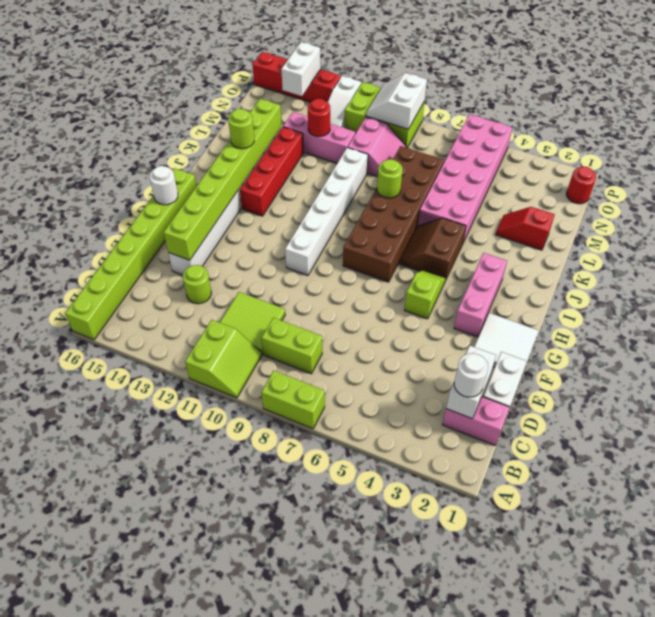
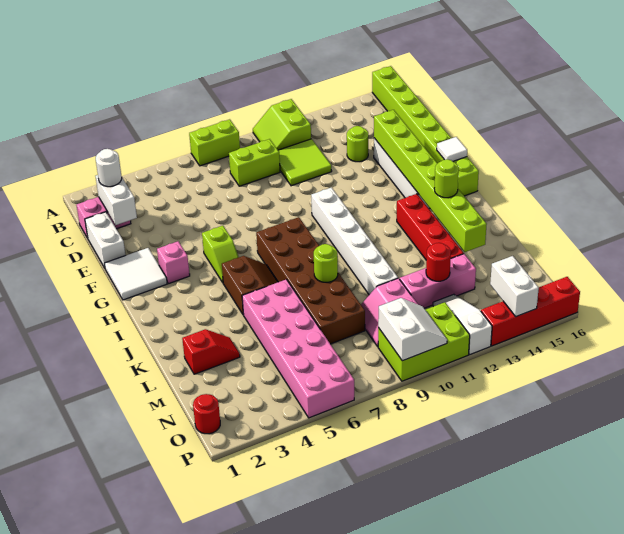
pink 1x3 brick [454,253,507,337] -> pink 1x1 brick [157,241,190,284]
white 1x1 round brick [150,166,178,205] -> white 1x1 tile [437,137,467,161]

